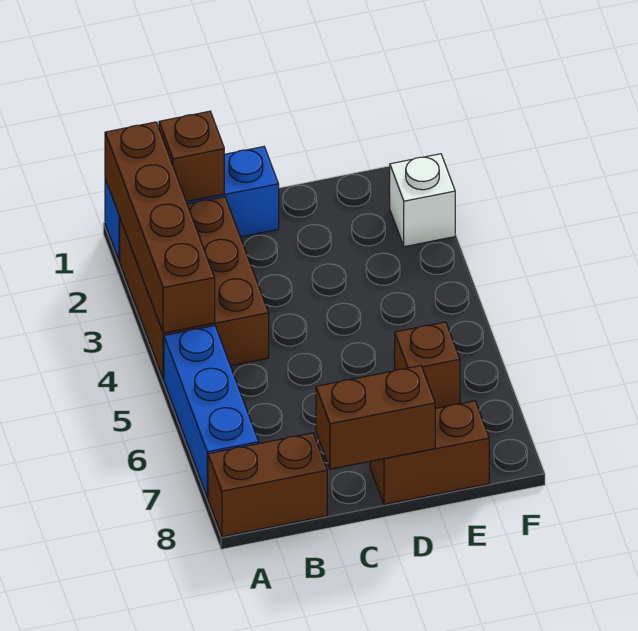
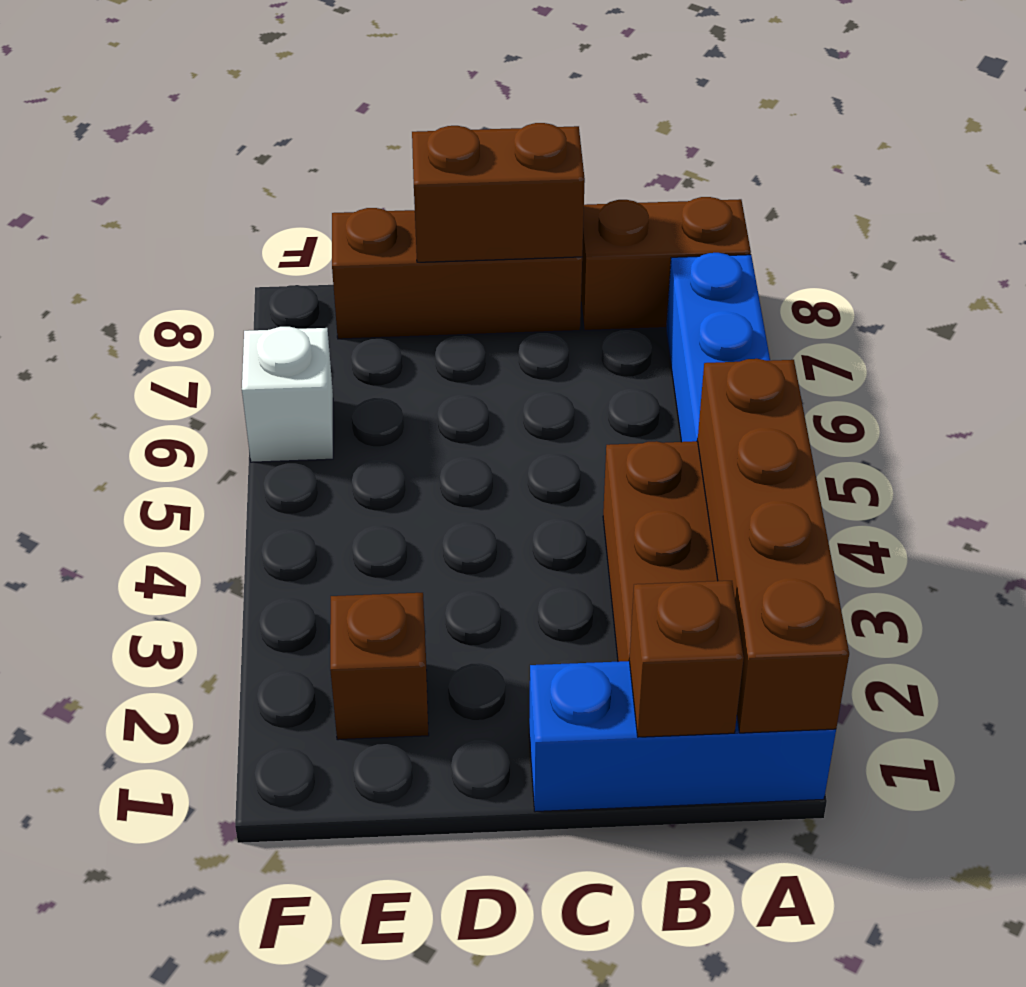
brown 1x2 brick [370,401,489,504] -> brown 1x3 brick [332,208,582,339]
brown 1x1 brick [395,322,460,409] -> brown 1x1 brick moved to [330,593,429,740]
white 1x1 brick [390,154,455,247] -> white 1x1 brick moved to [242,327,333,462]

